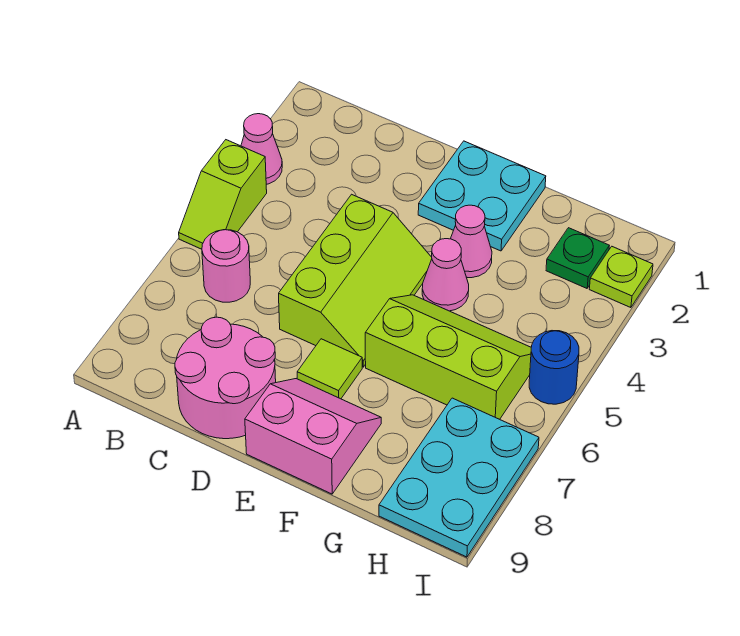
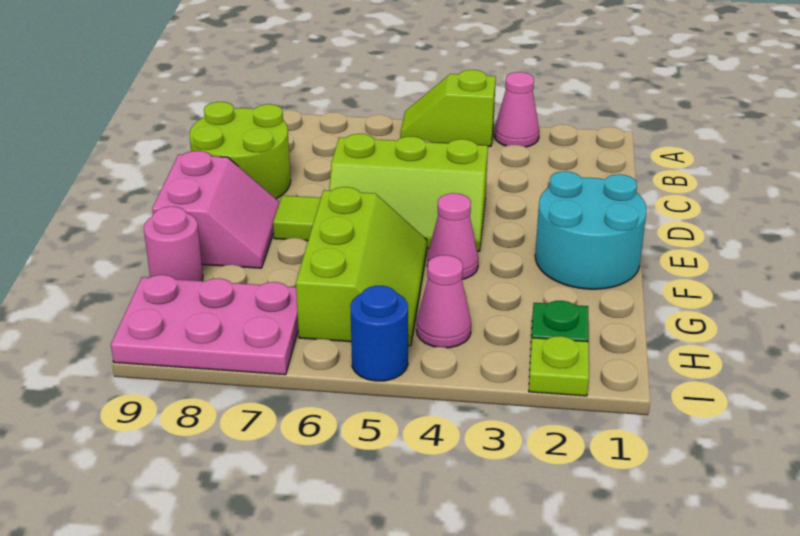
pink 1x1 round brick [202,230,250,302] -> pink 1x1 round brick moved to [144,206,203,281]
pink 2x2 round brick [175,317,276,439] -> lime 2x2 round brick [190,102,291,199]
cyan 2x2 plate [418,141,546,251] -> cyan 2x2 round brick [535,171,647,289]
pink 1x1 cone [451,205,492,278] -> pink 1x1 cone moved to [417,255,471,348]
cyan 2x3 plate [379,398,539,557] -> pink 2x3 plate [111,275,298,375]

